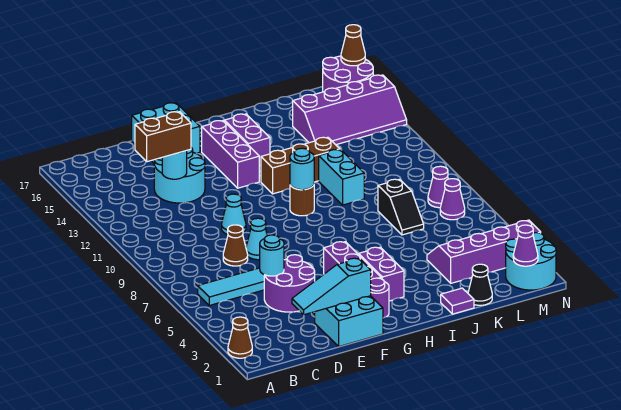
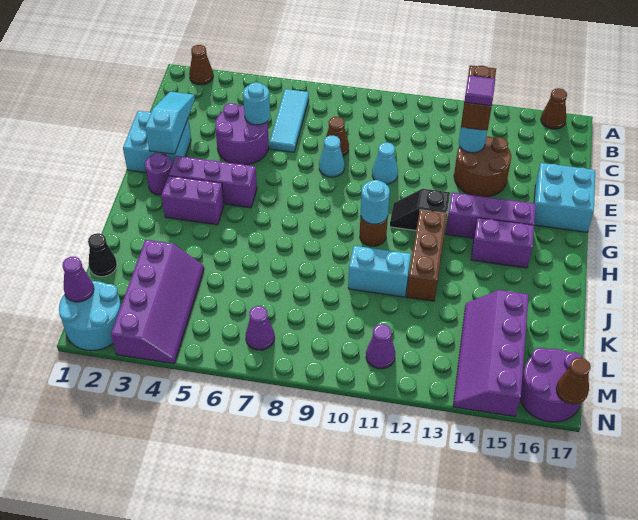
none -> brown 1x1 cone [541,88,567,129]
cyan 2x2 round brick [154,148,205,203] -> brown 2x2 round brick [454,136,511,197]
purple 1x1 tile [441,288,474,314] -> purple 1x1 tile moved to [464,76,495,106]
black 1x2 slope [378,179,424,235] -> black 1x2 slope moved to [390,189,450,230]
purple 1x1 cone [428,166,448,208] -> purple 1x1 cone moved to [366,324,395,369]

